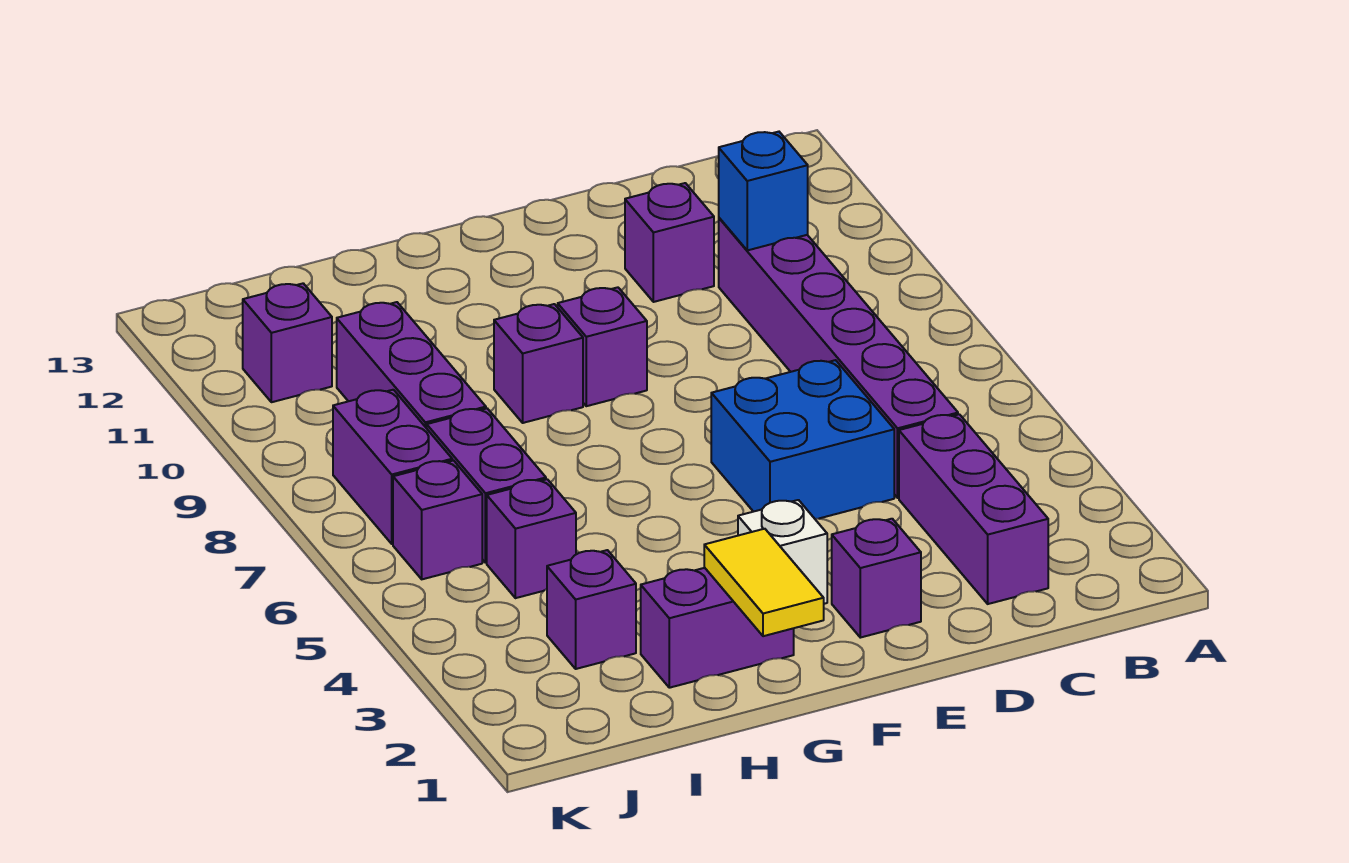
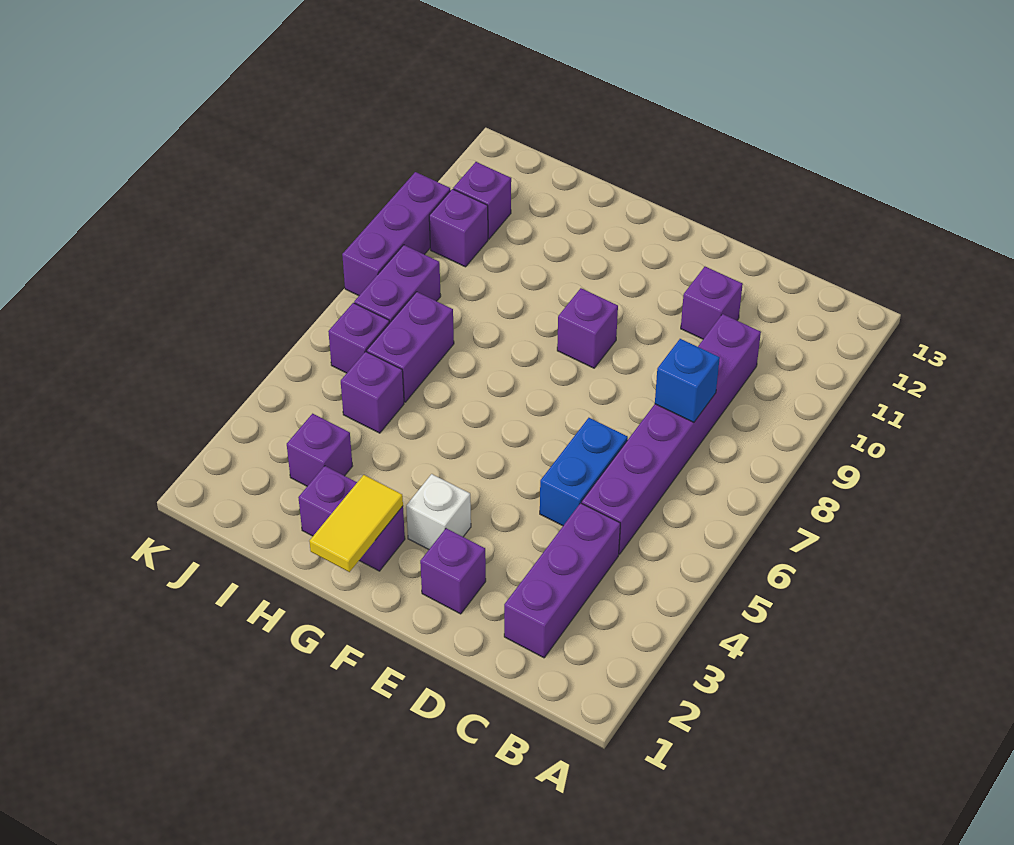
blue 1x1 brick [719,132,808,250] -> blue 1x1 brick moved to [655,339,720,422]
blue 2x2 brick [711,360,894,519] -> blue 1x2 brick [540,418,628,526]
purple 1x1 brick [494,304,583,423] -> purple 1x1 brick moved to [429,189,488,267]
purple 1x3 brick [337,302,486,428] -> purple 1x3 brick moved to [342,172,450,296]

